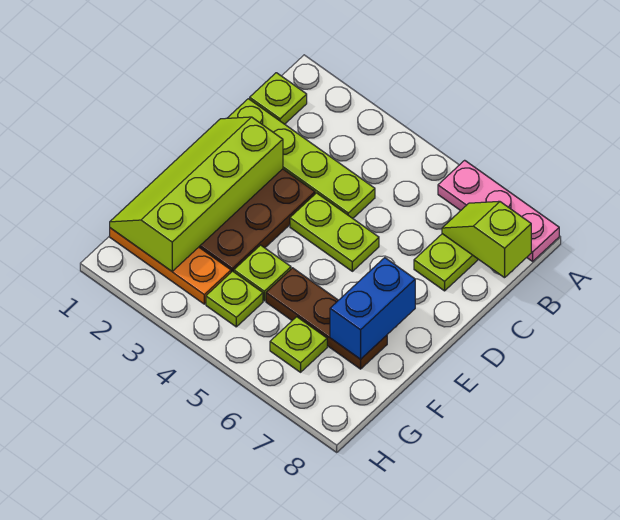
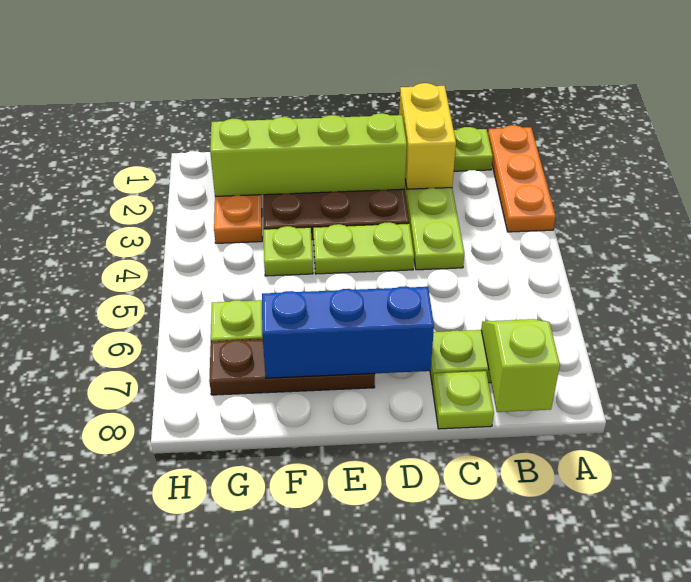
none -> orange 1x3 plate [488,125,556,232]
pink 1x3 plate [438,160,559,261] -> none
none -> yellow 1x2 brick [399,83,456,189]
lime 1x2 plate [290,193,379,271] -> lime 1x2 plate turned to [313,222,414,274]
blue 1x2 brick [330,258,415,359] -> blue 1x3 brick [262,286,434,378]
brown 1x3 plate [266,268,387,369] -> brown 1x3 plate turned to [209,339,375,395]
lime 1x1 plate [206,271,263,327] -> lime 1x1 plate moved to [432,371,494,429]

